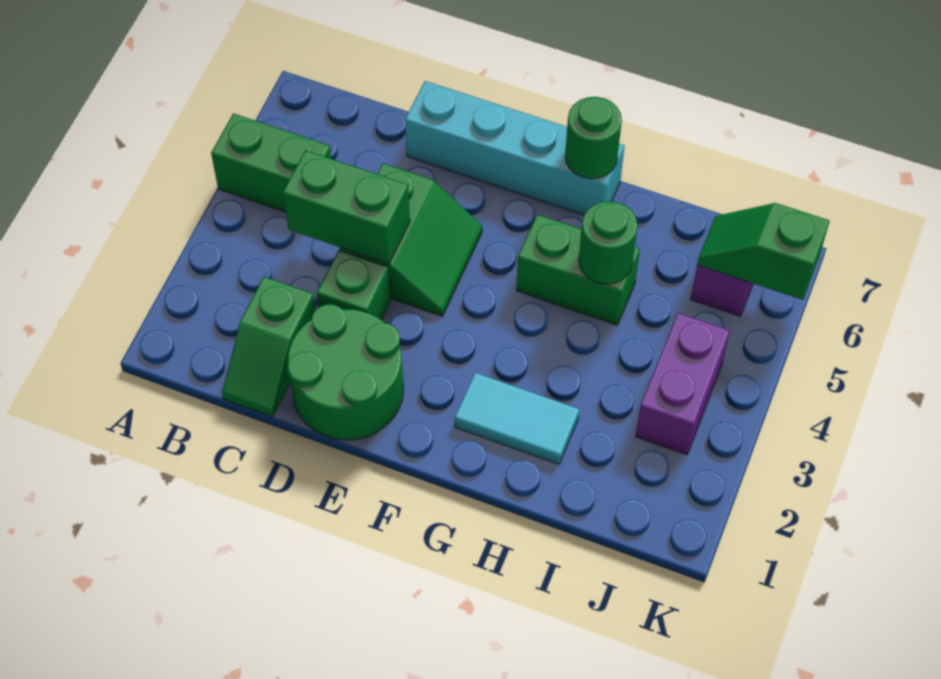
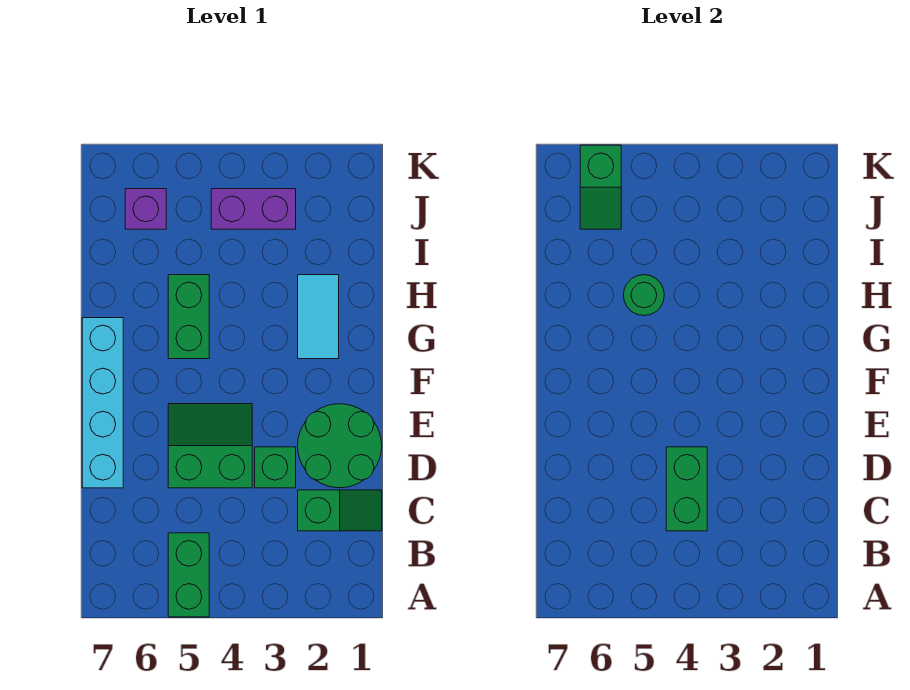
green 1x1 round brick [565,97,622,179] -> none

